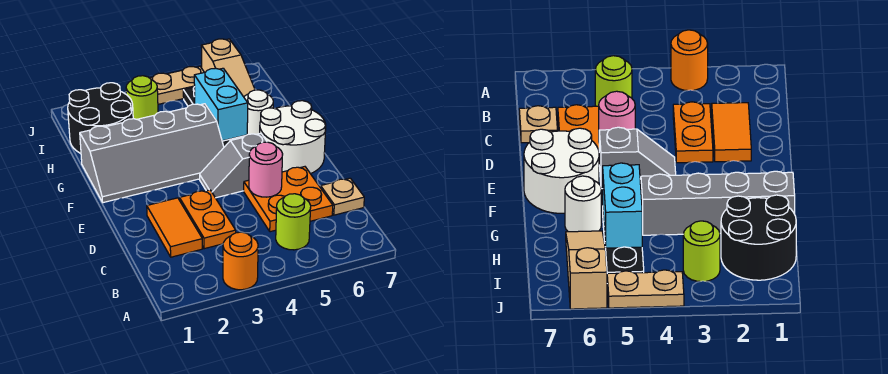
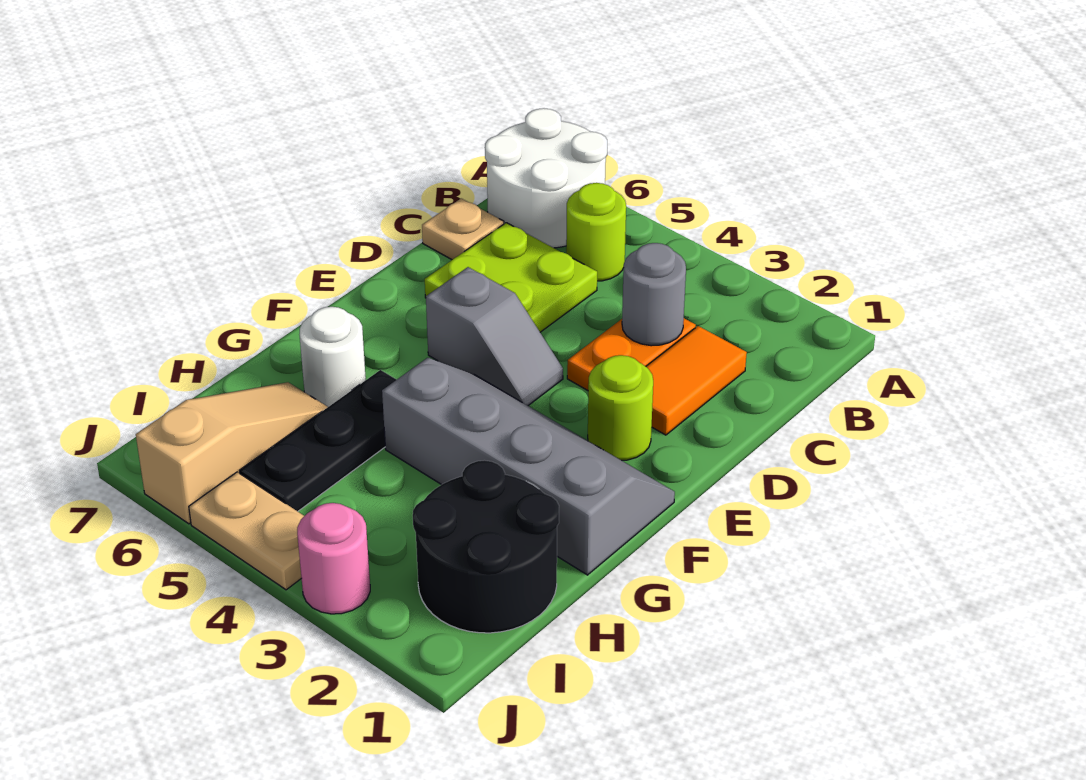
orange 1x1 round brick [223,232,258,290] -> none
none -> grey 1x1 round brick [622,243,686,346]
orange 2x2 plate [244,167,333,232] -> lime 2x2 plate [425,223,597,332]
pink 1x1 round brick [249,142,283,197] -> pink 1x1 round brick moved to [297,503,370,614]
white 2x2 round brick [260,101,326,174] -> white 2x2 round brick moved to [485,108,607,248]
cyan 1x2 brick [194,68,248,141] -> none
lime 1x1 round brick [126,76,158,119] -> lime 1x1 round brick moved to [588,355,653,460]

